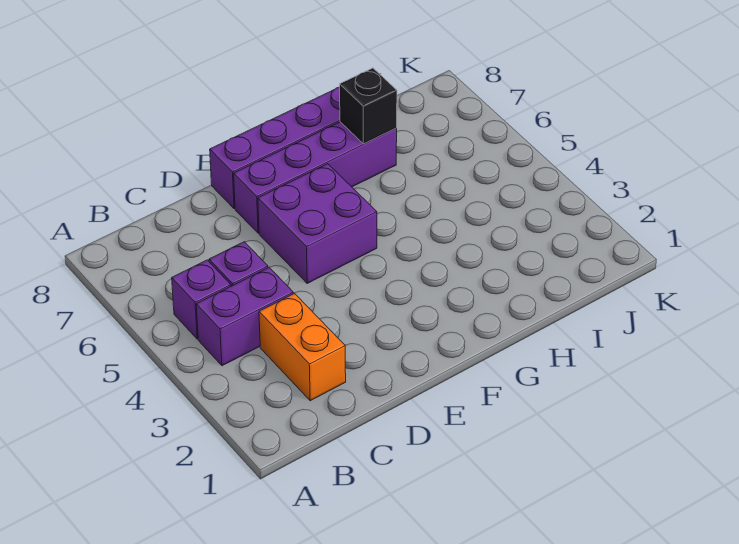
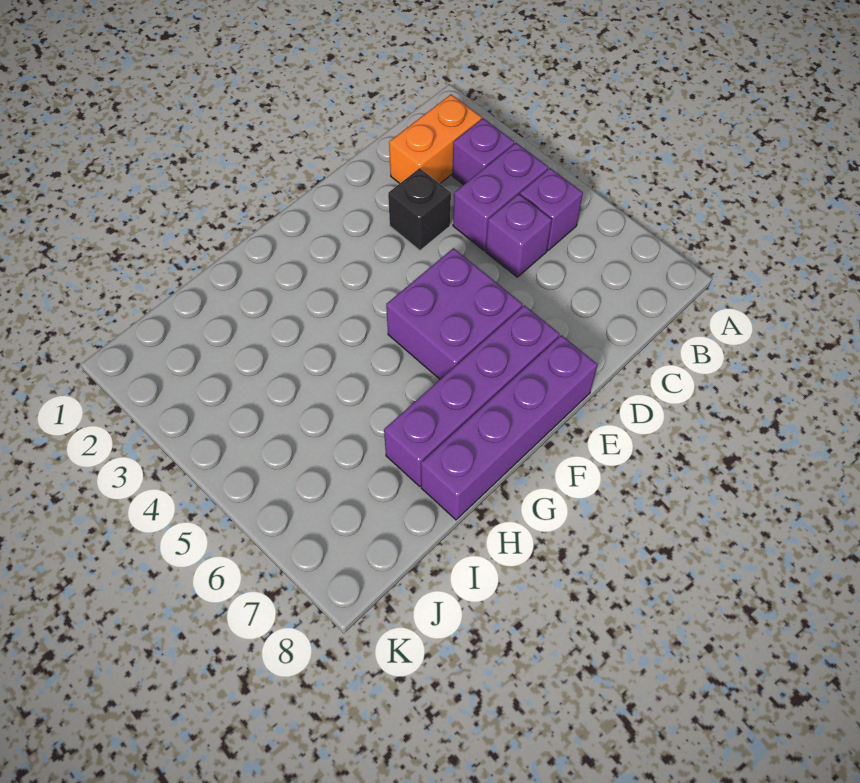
none -> purple 1x1 brick [452,118,514,185]
orange 1x2 brick [259,294,346,401] -> orange 1x2 brick turned to [389,95,482,184]
black 1x1 brick [340,68,397,144] -> black 1x1 brick moved to [388,168,451,251]

